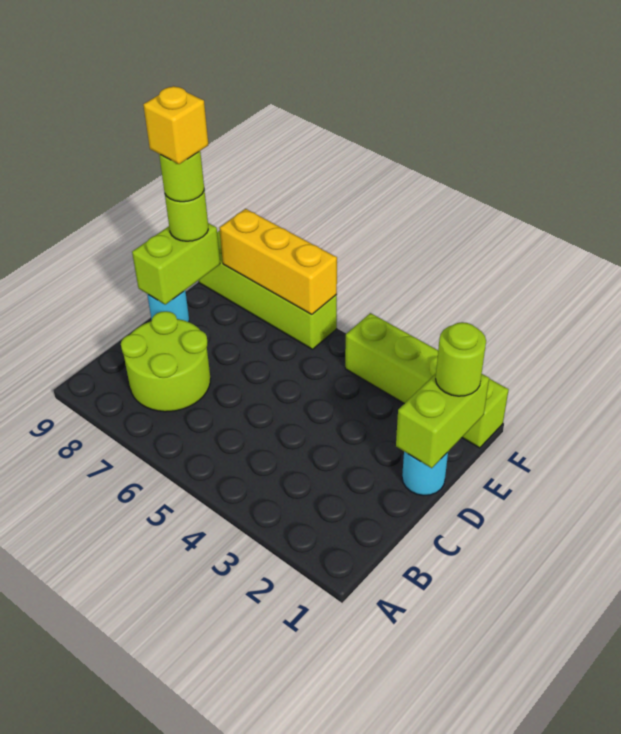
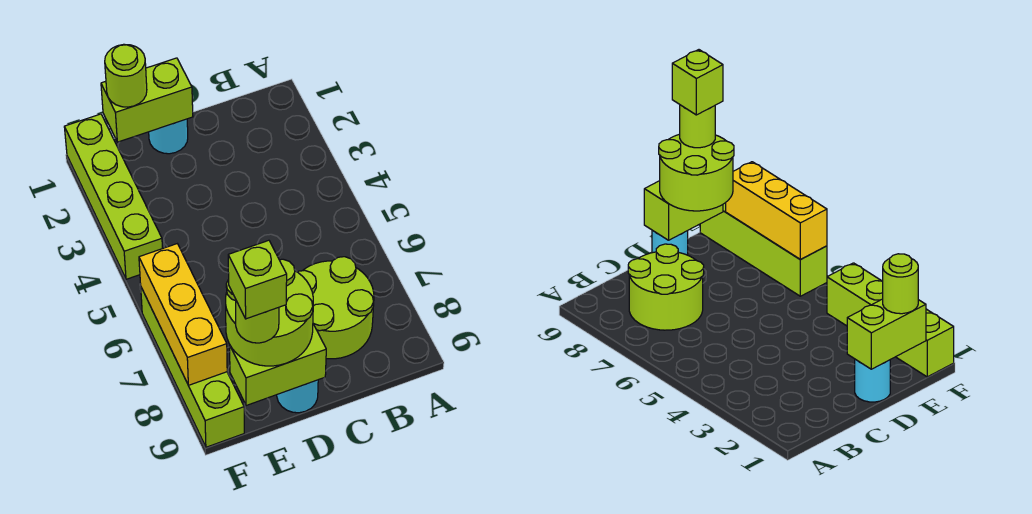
lime 1x1 round brick [165,190,208,241] -> lime 2x2 round brick [226,259,313,366]
yellow 1x1 brick [143,86,208,164] -> lime 1x1 brick [228,240,287,319]

